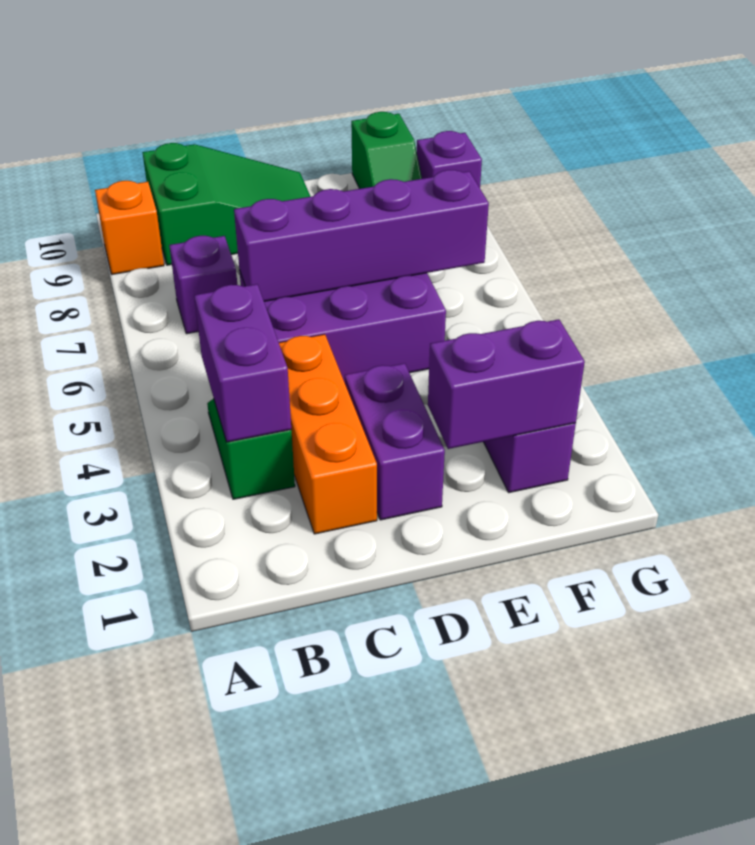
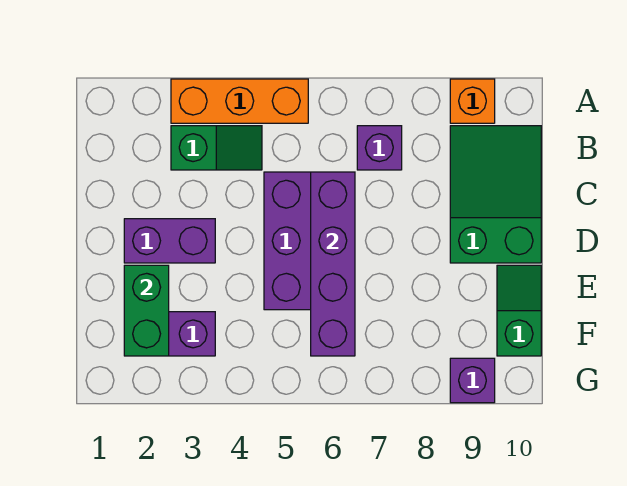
purple 1x2 brick [194,284,291,442] -> none
green 2x3 slope [142,143,311,265] -> green 2x3 slope turned to [450,126,541,263]
orange 1x3 brick [279,334,377,534] -> orange 1x3 brick moved to [171,79,308,123]
purple 1x2 brick [428,319,585,449] -> green 1x2 brick [124,265,169,356]
green 1x2 slope [351,112,422,189] -> green 1x2 slope turned to [497,265,541,356]

